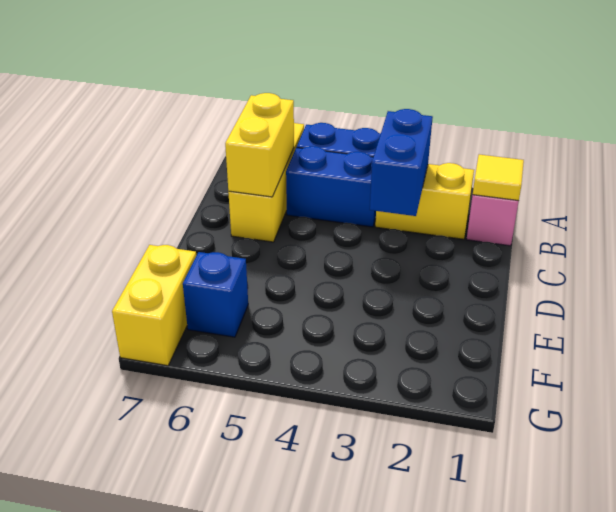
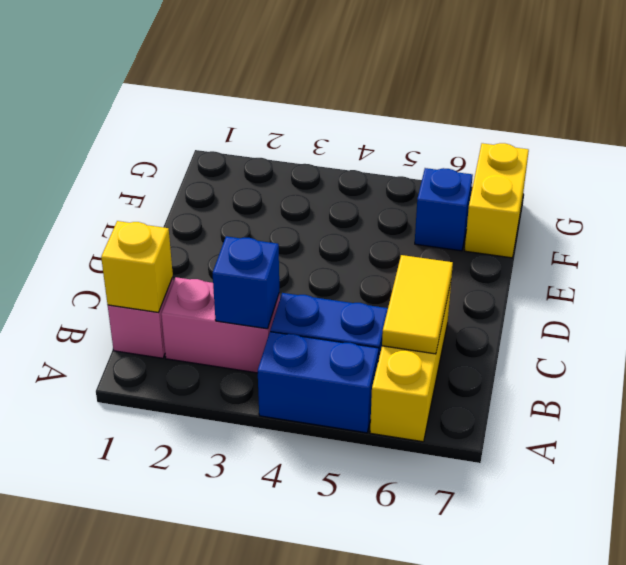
yellow 1x1 tile [473,154,524,201] -> yellow 1x1 brick [101,221,173,312]
yellow 1x2 brick [375,163,474,239] -> pink 1x2 brick [161,277,280,373]
blue 1x2 brick [370,109,433,216] -> blue 1x1 brick [213,236,279,329]
yellow 1x2 brick [225,93,294,197] -> yellow 1x2 tile [382,255,453,354]

